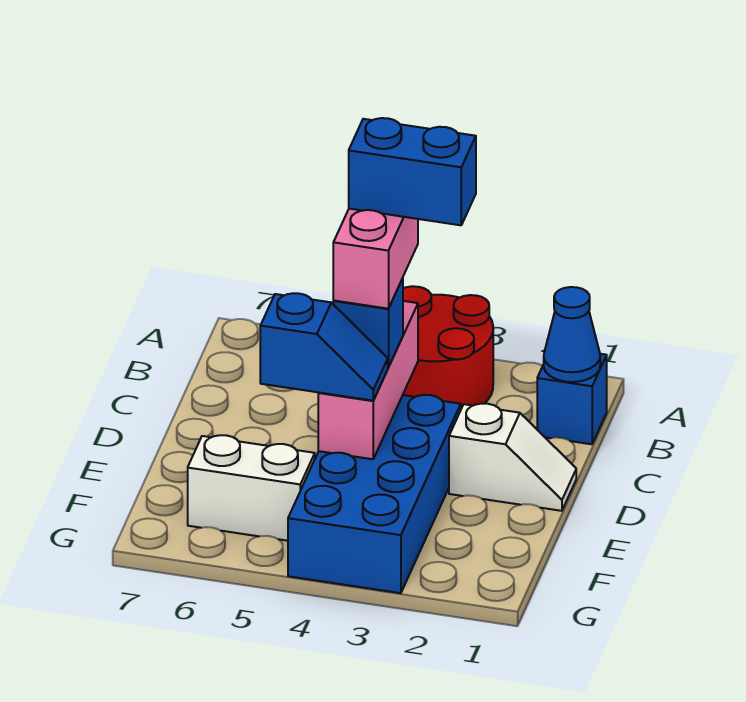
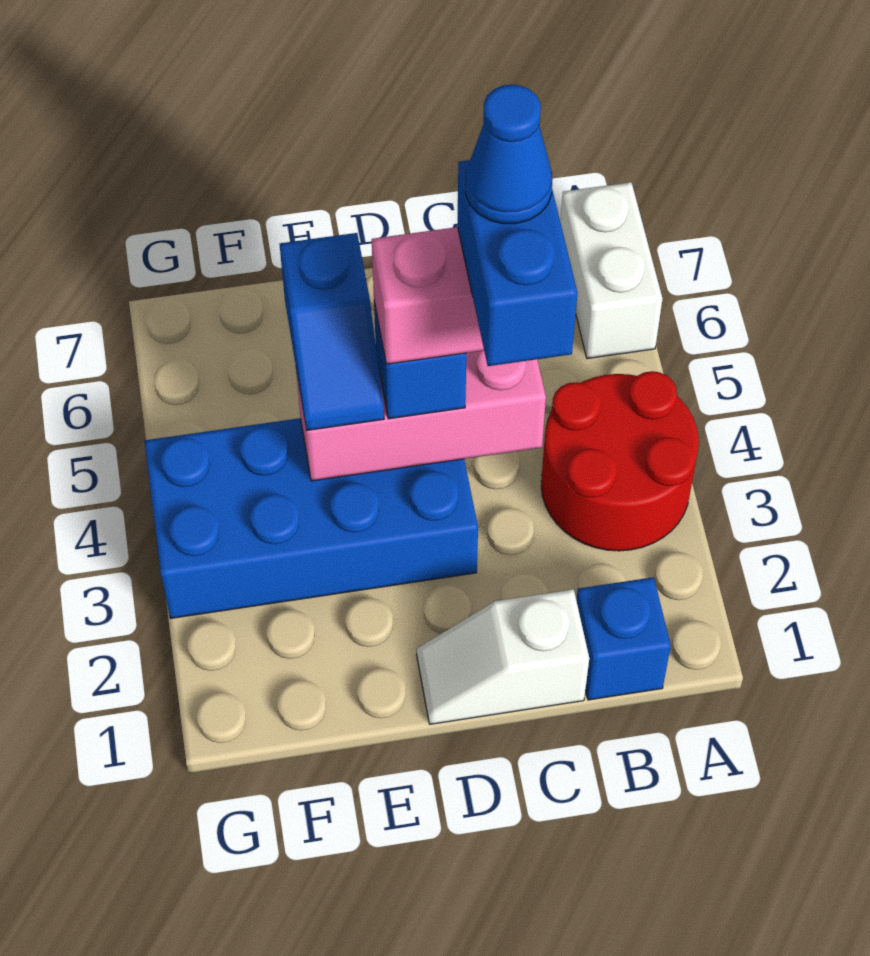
blue 1x1 cone [544,287,600,382] -> blue 1x1 cone moved to [466,84,552,224]
white 1x2 slope [449,404,576,511] -> white 1x2 slope turned to [417,589,589,724]
white 1x2 brick [188,435,315,541] -> white 1x2 brick moved to [560,182,662,359]

